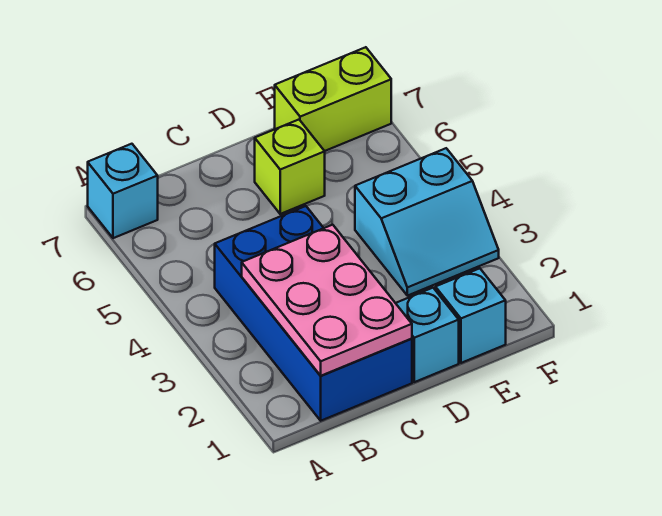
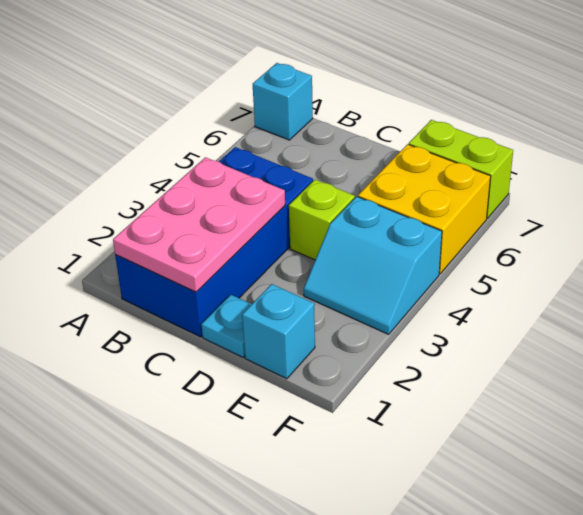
cyan 1x1 brick [396,288,459,382] -> cyan 1x1 plate [201,295,252,357]
lime 1x1 brick [255,120,325,214] -> lime 1x1 brick moved to [289,180,355,260]
none -> yellow 2x2 brick [358,144,491,274]

